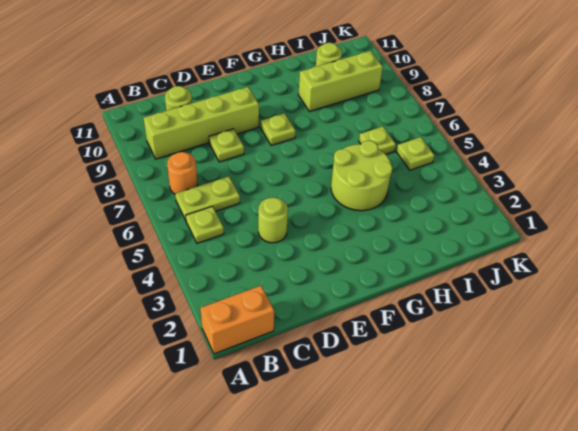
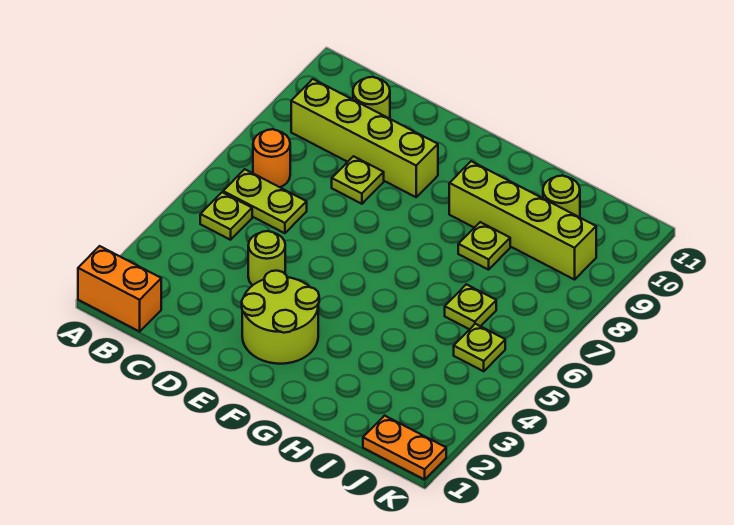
lime 1x1 plate [260,113,296,145] -> lime 1x1 plate moved to [458,222,510,270]
lime 2x2 round brick [331,140,392,211] -> lime 2x2 round brick moved to [242,271,319,364]
lime 1x3 brick [298,51,383,112] -> lime 1x4 brick [449,161,596,280]
none -> orange 1x2 plate [363,416,446,480]

